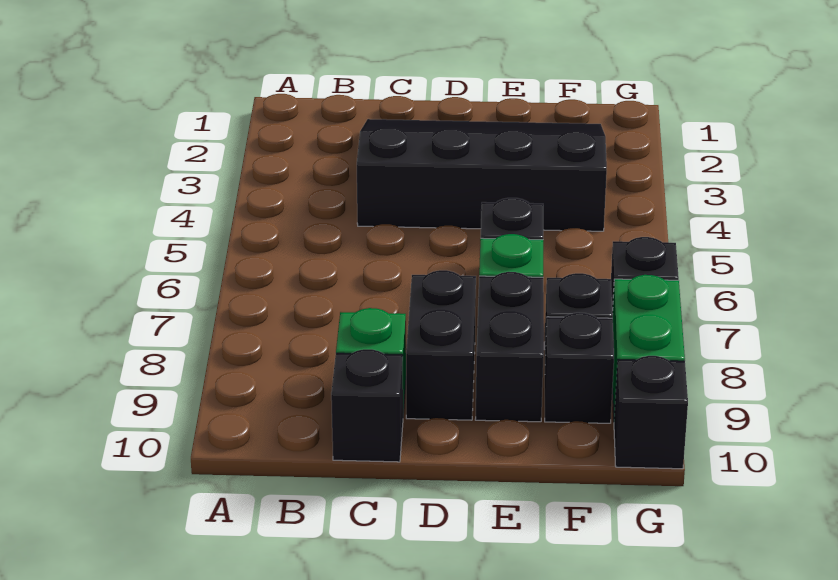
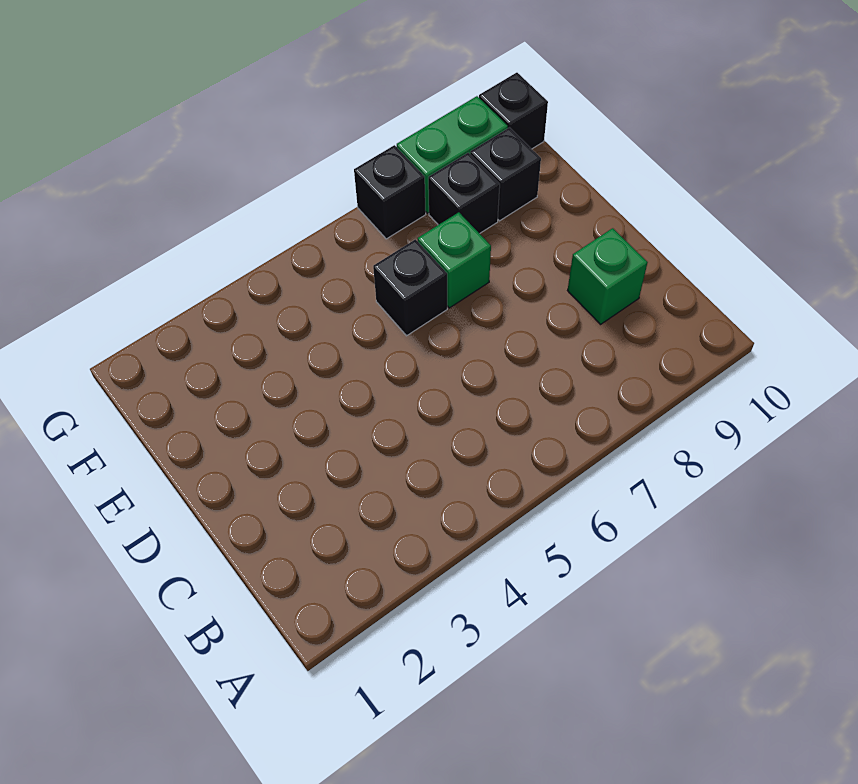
black 3x4 slope [357,119,607,231] -> none
black 1x1 brick [331,349,403,462] -> none
black 1x2 brick [406,270,476,420] -> none
black 1x2 brick [475,272,544,422] -> none

